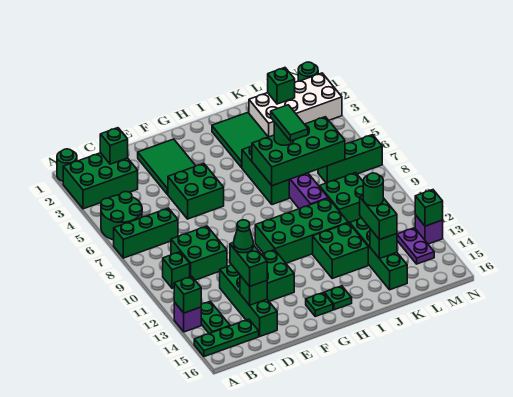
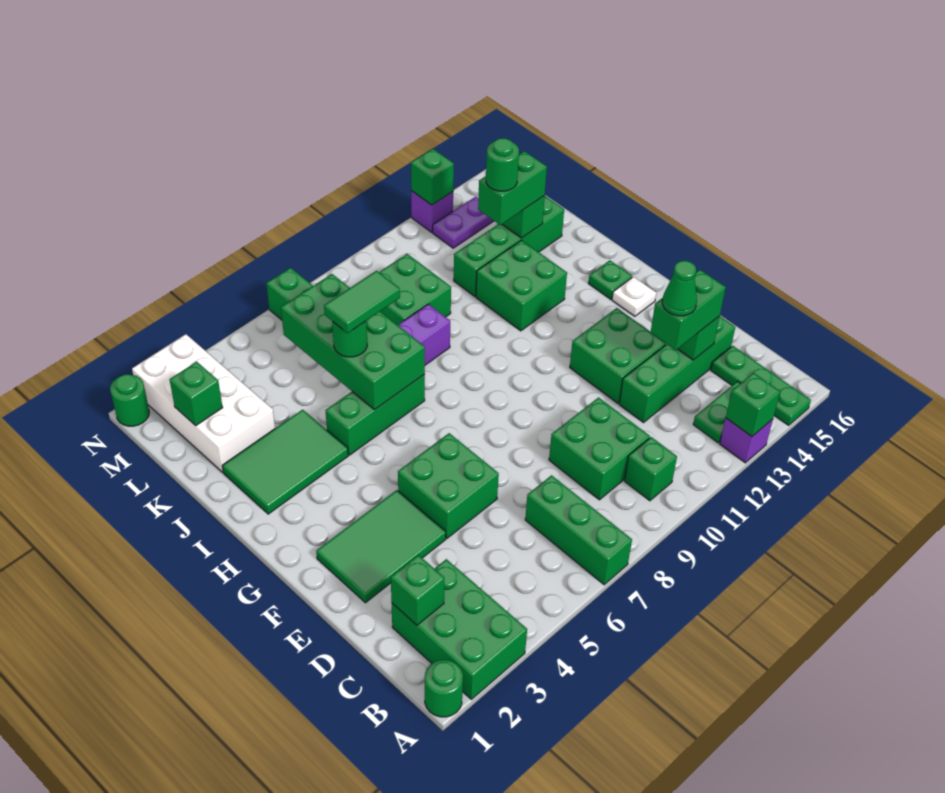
green 2x2 round brick [101,192,142,240] -> none
green 2x4 brick [255,198,348,263] -> none
green 1x1 plate [306,293,333,316] -> white 1x1 plate [612,277,656,316]

